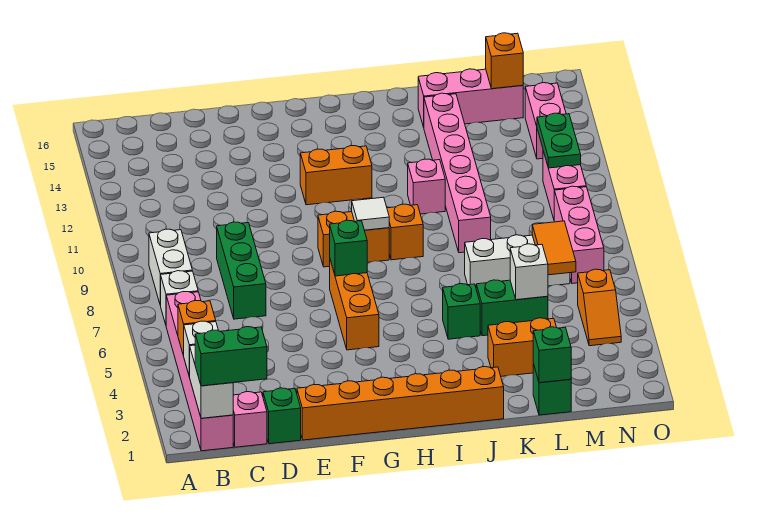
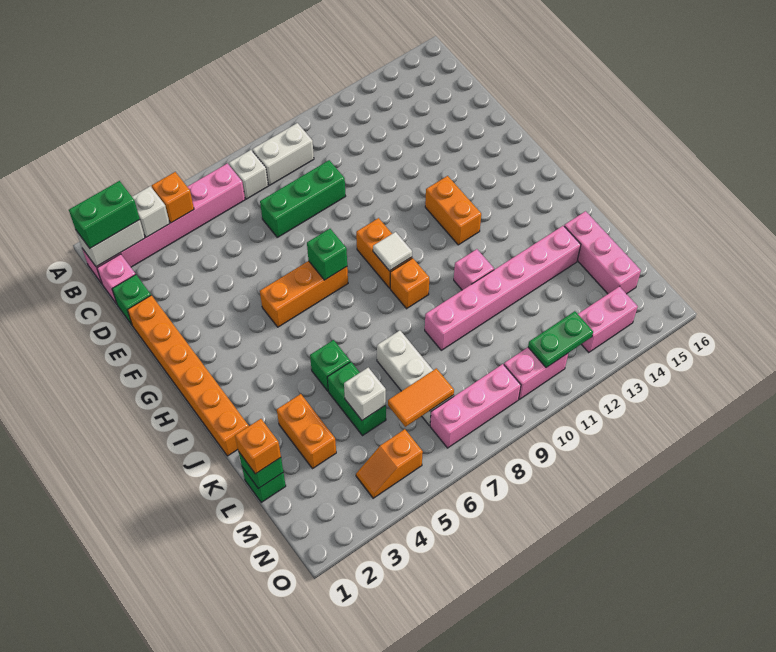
green 1x2 brick [195,327,267,386] -> green 1x2 brick turned to [69,181,140,248]
orange 1x1 brick [486,33,523,89] -> orange 1x1 brick moved to [235,419,281,474]

